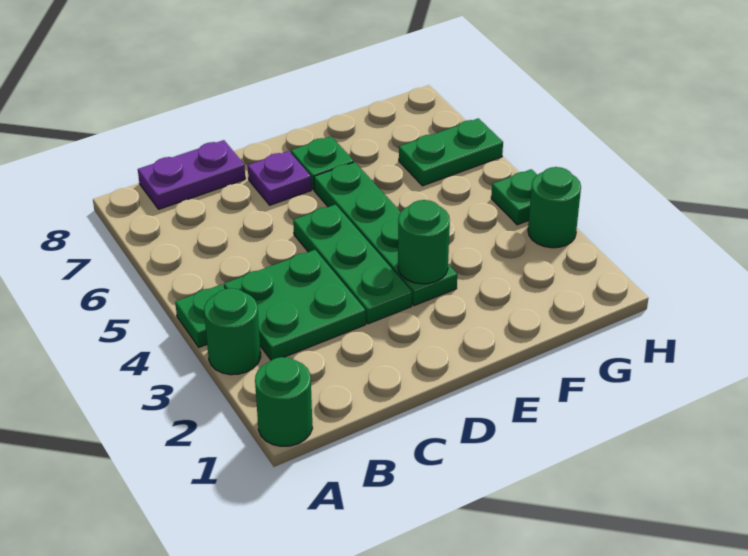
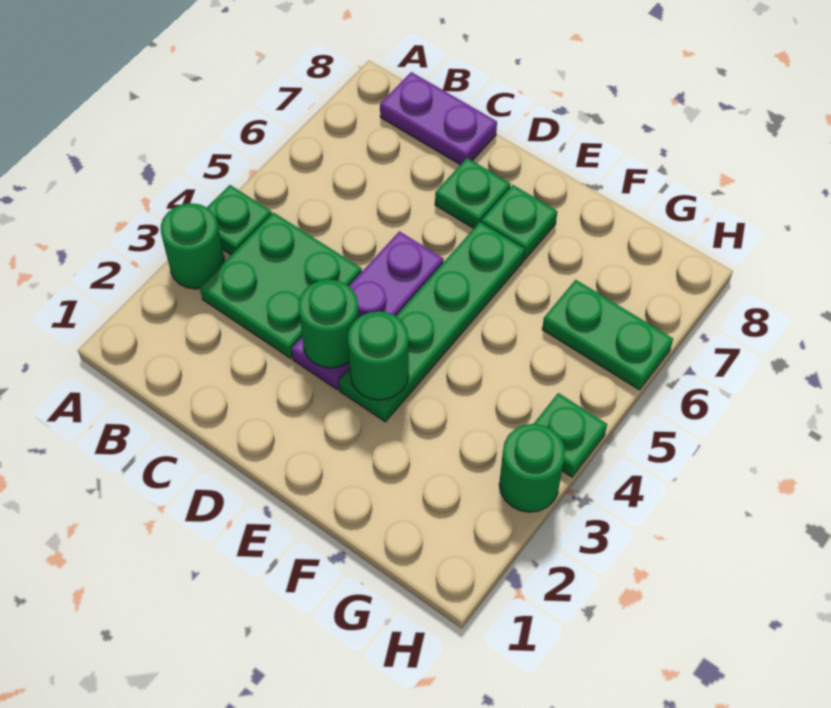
green 1x1 round brick [255,357,312,446] -> green 1x1 round brick moved to [298,280,359,368]
green 1x3 plate [293,204,412,324] -> purple 1x3 plate [291,231,444,390]
purple 1x1 plate [248,151,311,205] -> green 1x1 plate [435,158,511,228]

